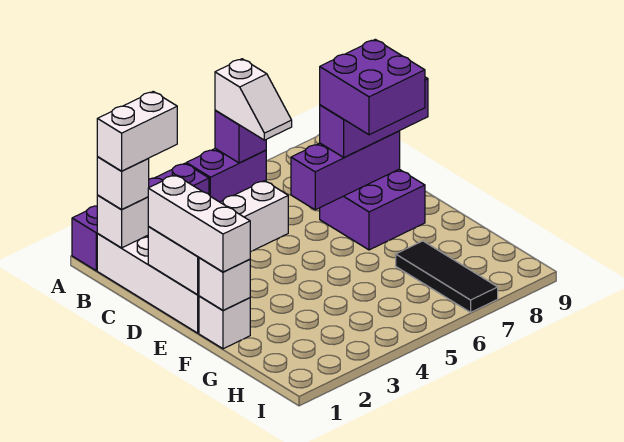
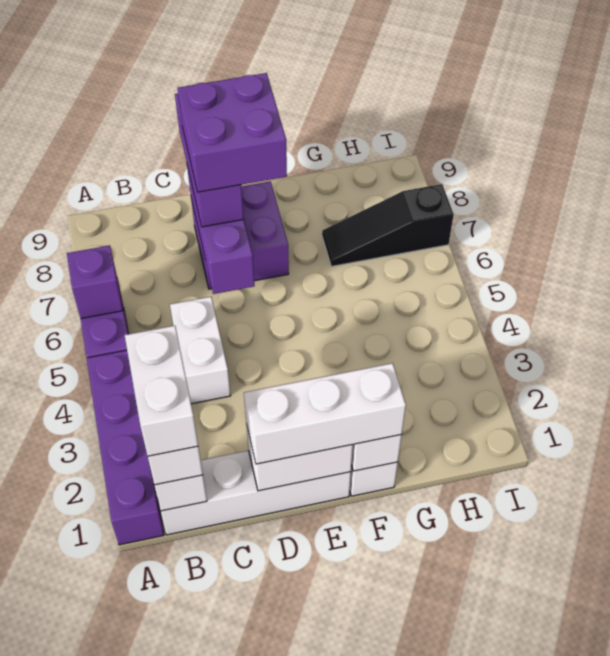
white 1x2 slope [215,59,292,140] -> none
black 1x3 tile [396,241,498,312] -> black 1x3 slope [322,184,454,266]

